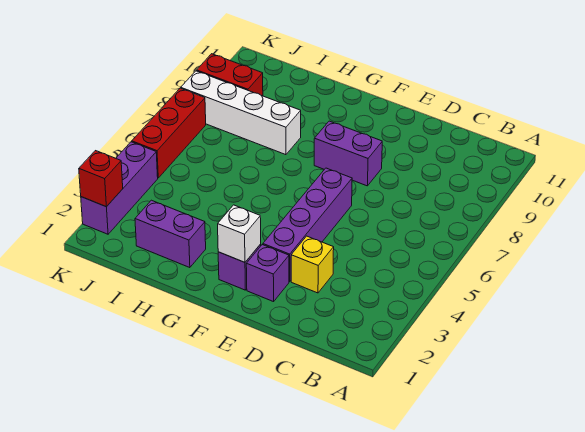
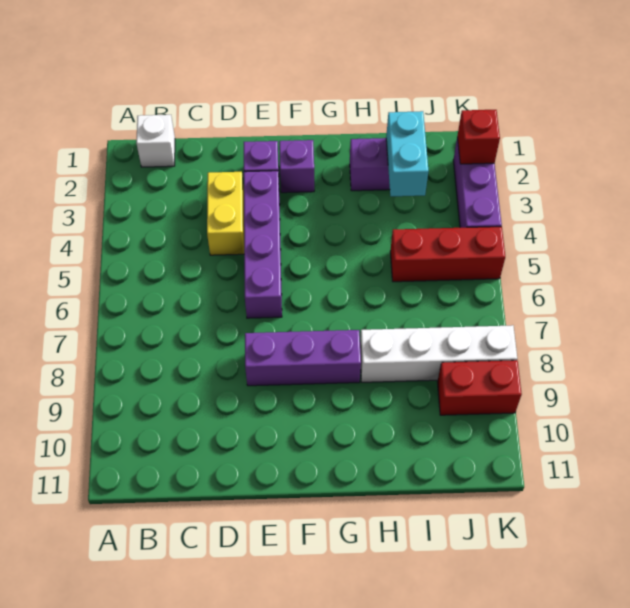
yellow 1x1 brick [291,236,334,293] -> yellow 1x2 brick [207,172,244,255]
purple 1x2 brick [314,121,382,186] -> purple 1x3 brick [245,330,361,386]
white 1x1 brick [218,205,261,262] -> white 1x1 brick moved to [136,115,175,167]
none -> cyan 1x2 brick [386,111,429,196]
red 1x3 brick [132,88,206,178] -> red 1x3 brick turned to [390,227,505,282]

